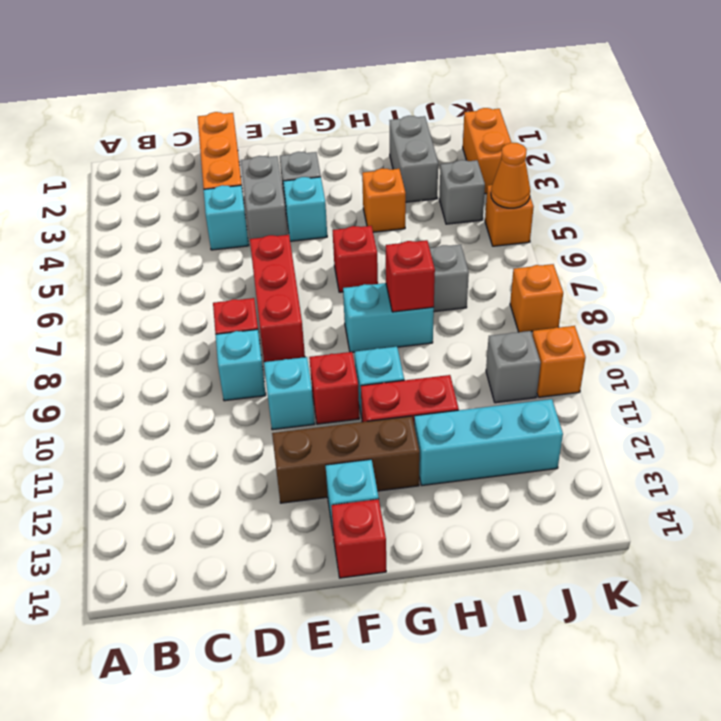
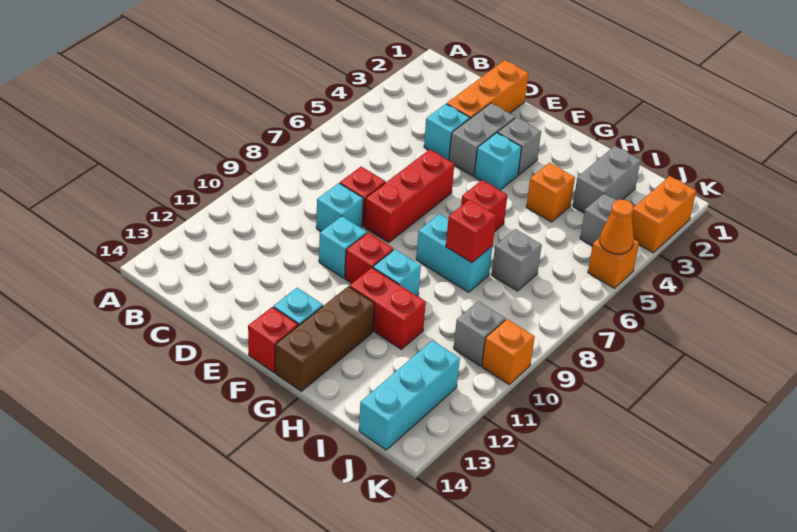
brown 1x3 brick [272,416,420,503] -> brown 1x3 brick turned to [275,286,374,391]
cyan 1x3 brick [414,399,563,486] -> cyan 1x3 brick turned to [359,340,460,450]
orange 1x1 brick [510,264,563,332] -> none

